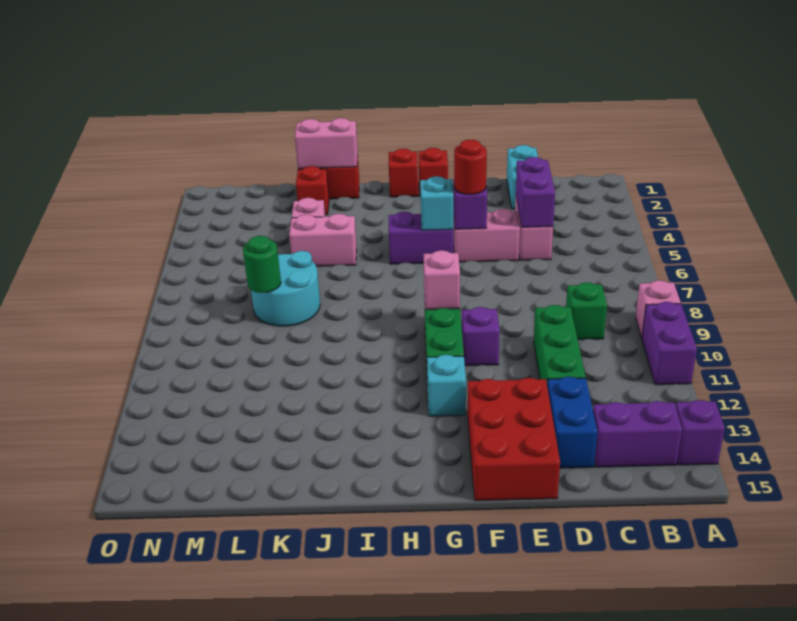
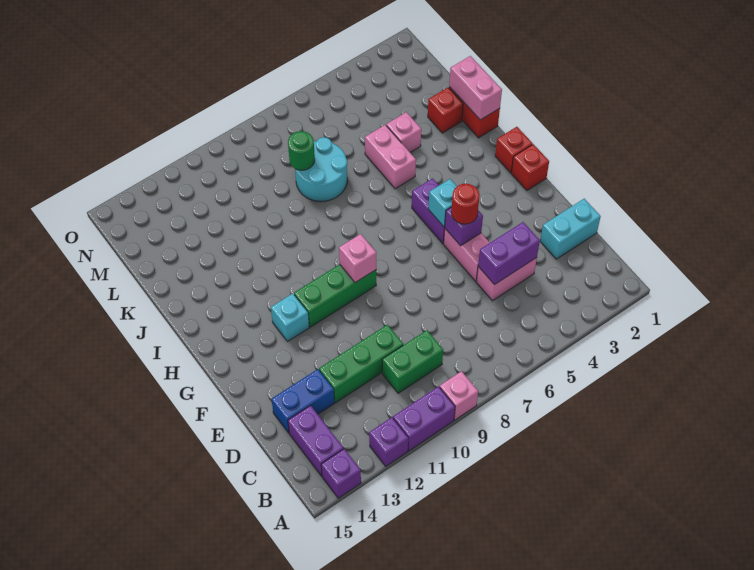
green 1x1 brick [566,282,607,340] -> green 1x2 brick [382,330,443,393]
red 2x3 brick [468,378,560,501] -> none
purple 1x1 brick [462,307,500,366] -> purple 1x1 brick moved to [369,417,408,466]

